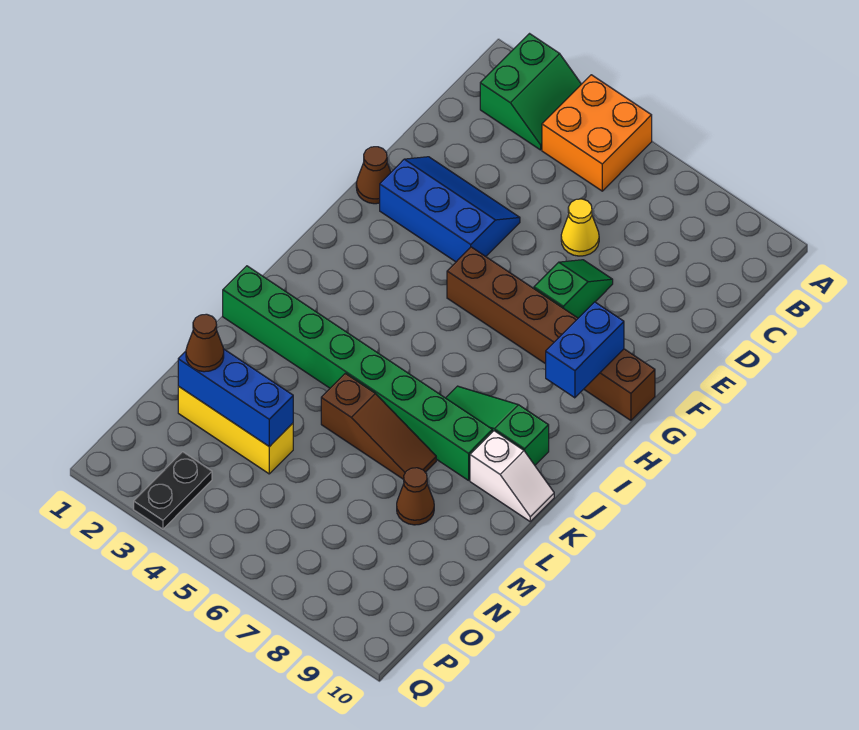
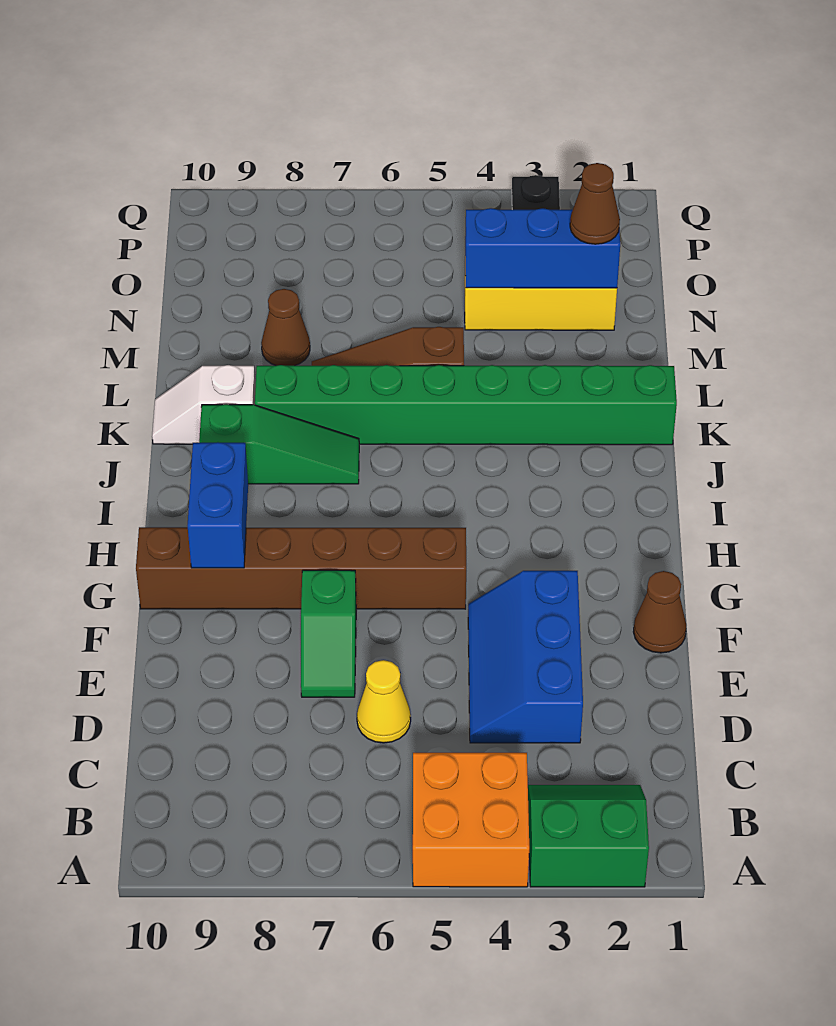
green 2x2 slope [480,34,581,150] -> green 2x2 slope turned to [528,785,649,887]
blue 2x3 slope [380,157,520,262] -> blue 2x3 slope turned to [468,571,583,743]

